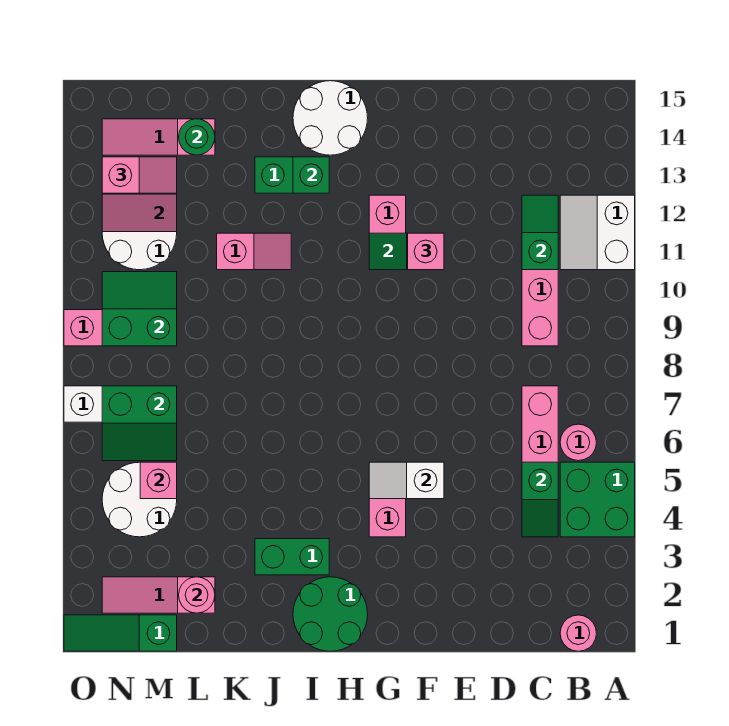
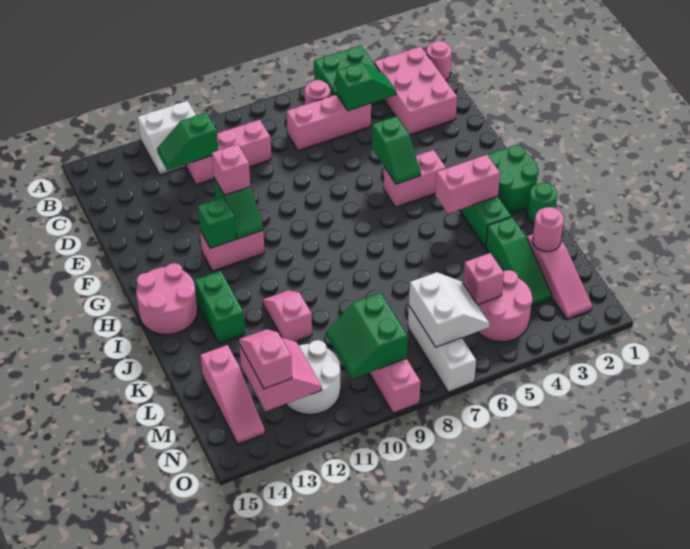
none -> pink 2x3 brick [374,46,457,135]
white 1x2 slope [369,462,444,499] -> green 1x2 slope [372,116,421,184]
white 2x2 round brick [293,81,368,155] -> pink 2x2 round brick [136,263,197,335]
none -> pink 1x2 brick [435,155,500,214]
green 1x1 brick [293,157,329,193] -> green 1x1 brick moved to [198,197,236,248]
green 1x1 round brick [179,119,215,155] -> green 1x1 round brick moved to [527,182,557,224]
green 1x3 slope [64,615,177,651] -> green 1x3 slope moved to [486,217,552,306]
white 2x2 round brick [102,462,177,537] -> pink 2x2 round brick [478,270,533,342]
green 2x2 slope [102,386,177,461] -> white 2x2 slope [409,272,489,347]

